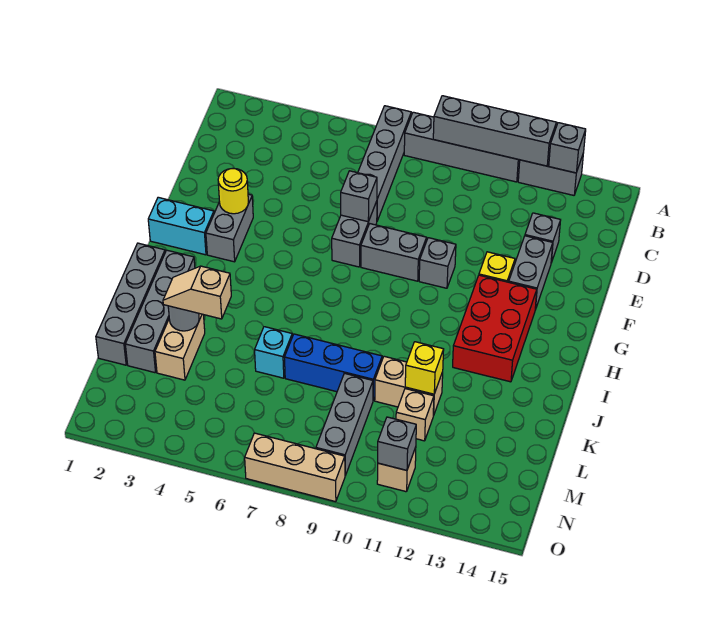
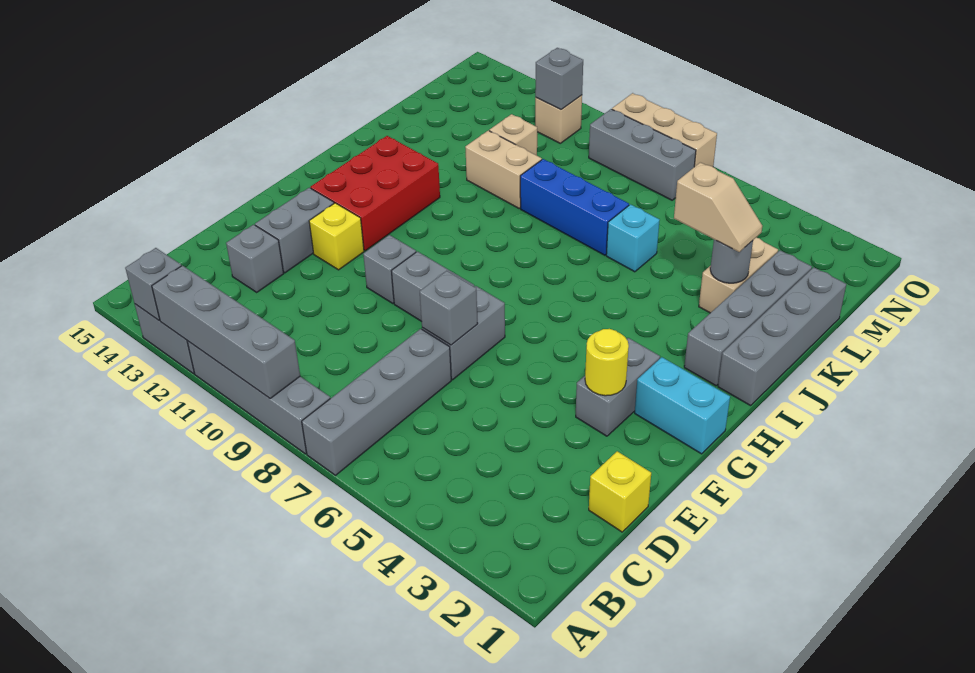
yellow 1x1 brick [405,342,444,394] -> yellow 1x1 brick moved to [589,451,651,532]
grey 1x3 brick [316,373,373,476] -> grey 1x3 brick turned to [589,109,696,200]

